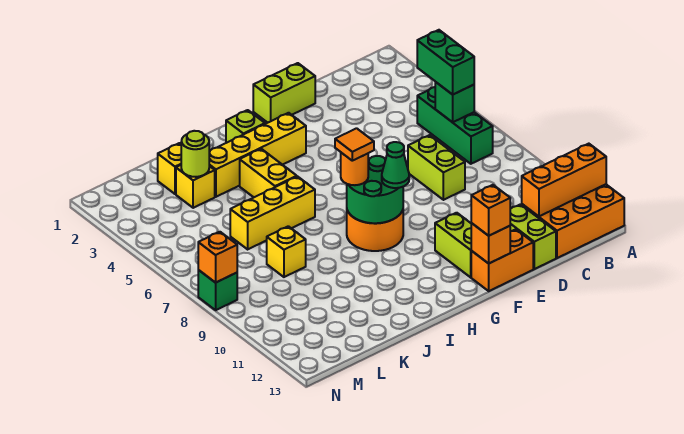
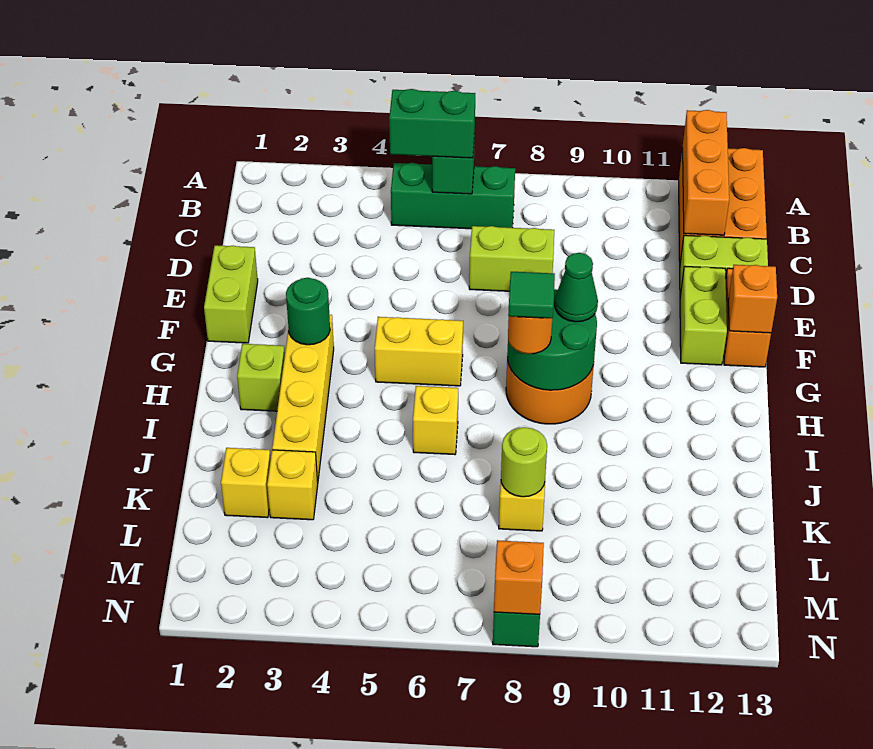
lime 1x2 brick [435,213,471,277] -> lime 1x2 brick turned to [680,266,727,365]
orange 1x1 brick [471,185,510,236] -> none
none -> green 1x1 round brick [286,278,330,345]
orange 1x1 tile [335,128,374,161] -> green 1x1 tile [508,272,555,318]
yellow 1x2 brick [240,149,297,197] -> yellow 1x2 brick moved to [375,317,463,386]
yellow 1x3 brick [230,177,315,249] -> yellow 1x1 brick [413,386,458,455]
lime 1x1 round brick [181,131,209,177] -> lime 1x1 round brick moved to [501,427,547,497]

